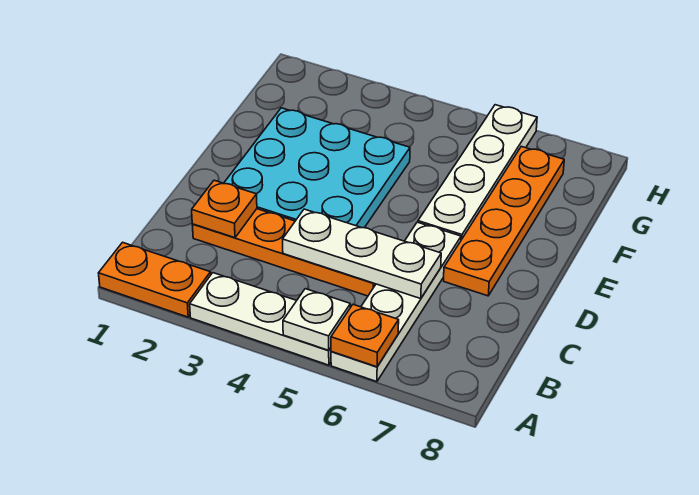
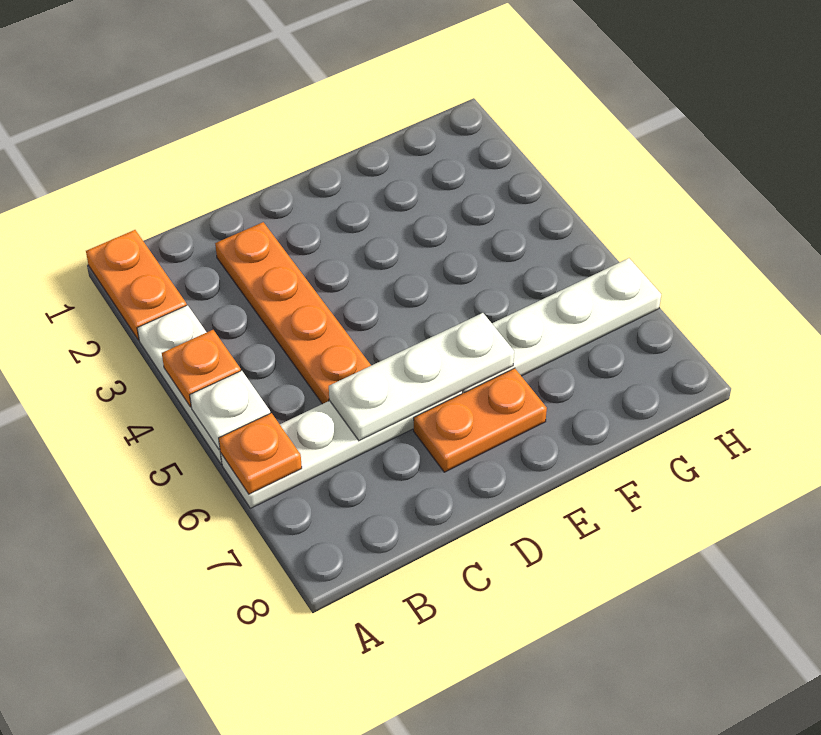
orange 1x1 plate [192,180,257,238] -> orange 1x1 plate moved to [162,330,241,407]
white 1x3 plate [283,209,441,299] -> white 1x3 plate turned to [329,313,514,441]
cyan 3x3 plate [224,108,410,228] -> none
orange 1x4 plate [444,146,564,296] -> orange 1x2 plate [414,368,547,472]

